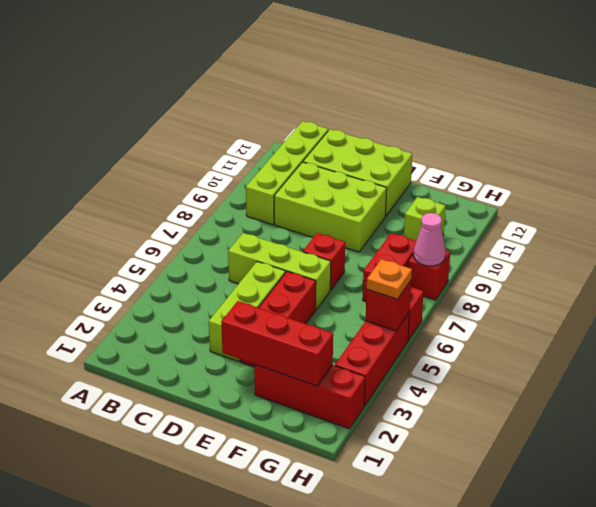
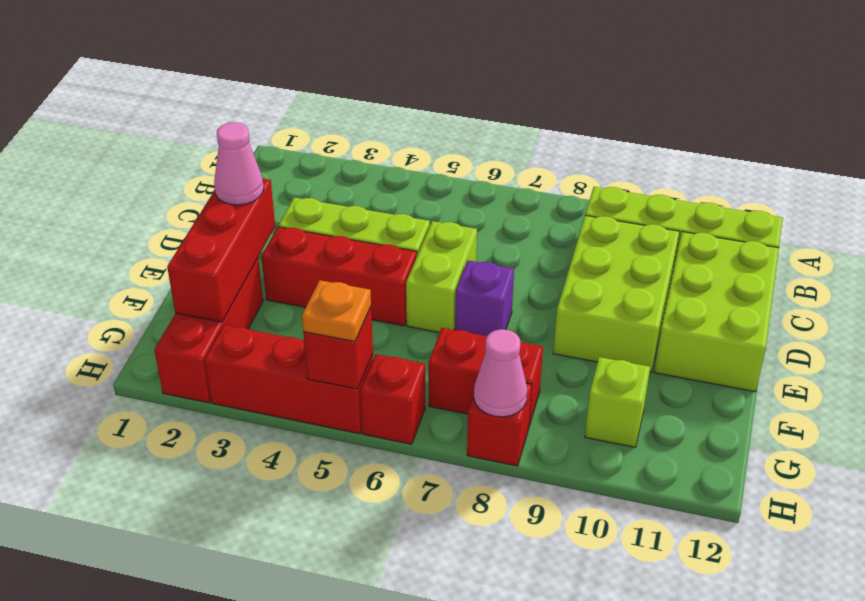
lime 1x3 brick [228,233,331,310] -> lime 1x2 brick [406,221,477,332]
none -> pink 1x1 cone [214,122,264,205]
red 1x1 brick [303,233,345,290] -> purple 1x1 brick [455,260,514,336]

